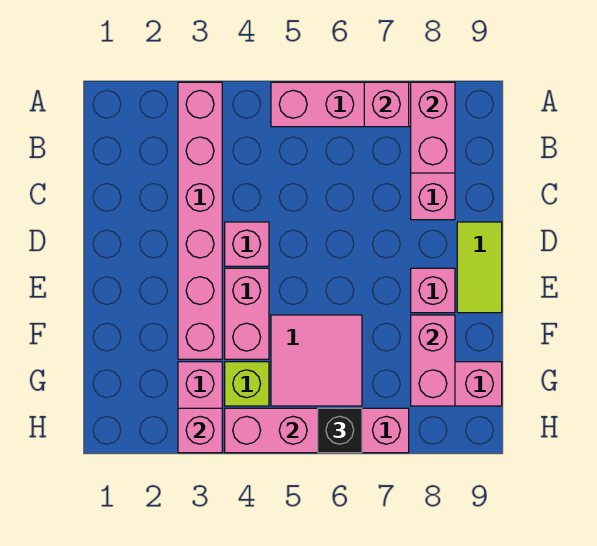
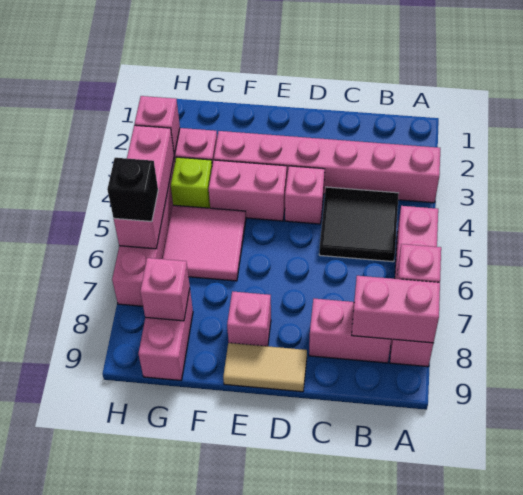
none -> black 2x2 tile [319,187,399,262]
lime 1x2 tile [457,222,502,313] -> tan 1x2 tile [223,343,307,392]
pink 1x2 brick [411,315,455,406] -> pink 1x1 brick [140,258,190,321]

